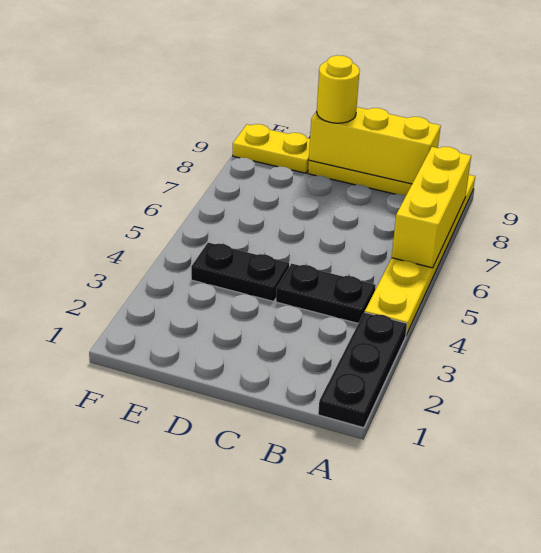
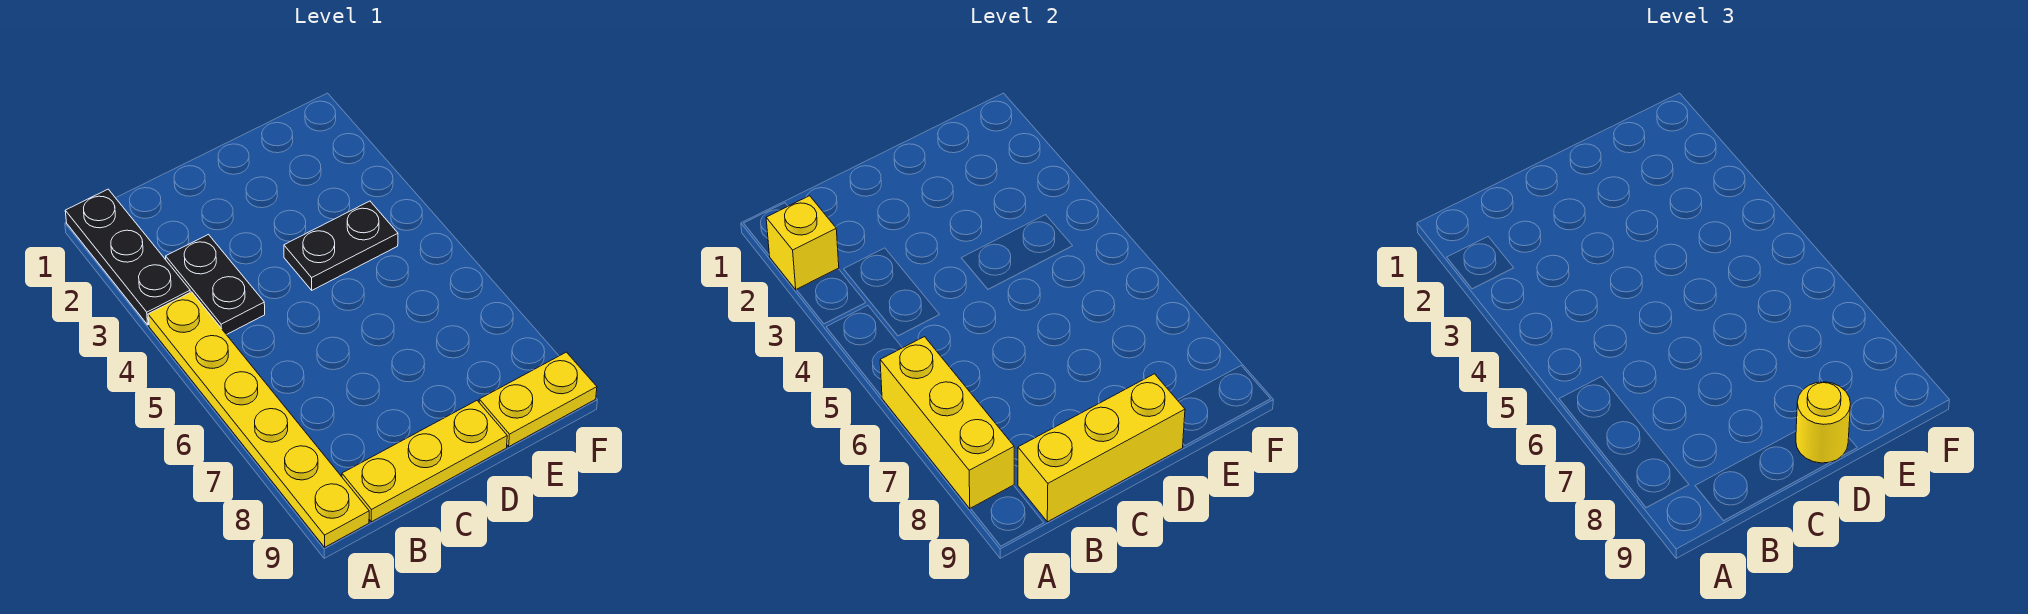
none -> yellow 1x1 brick [766,196,839,290]
black 1x2 plate [276,264,376,323] -> black 1x2 plate turned to [166,234,265,335]

